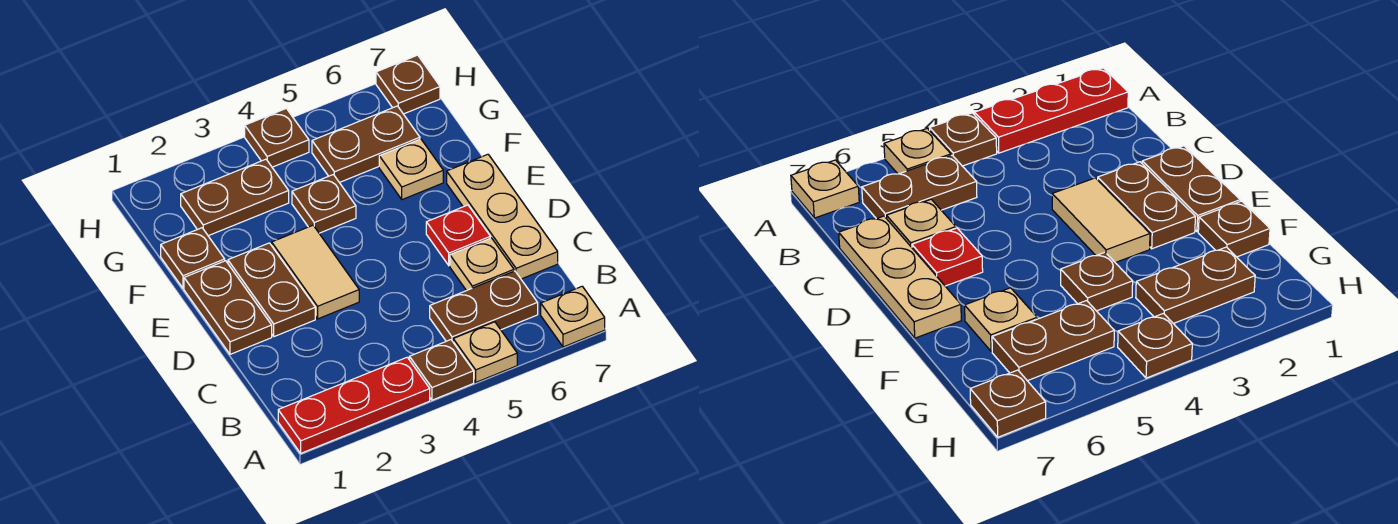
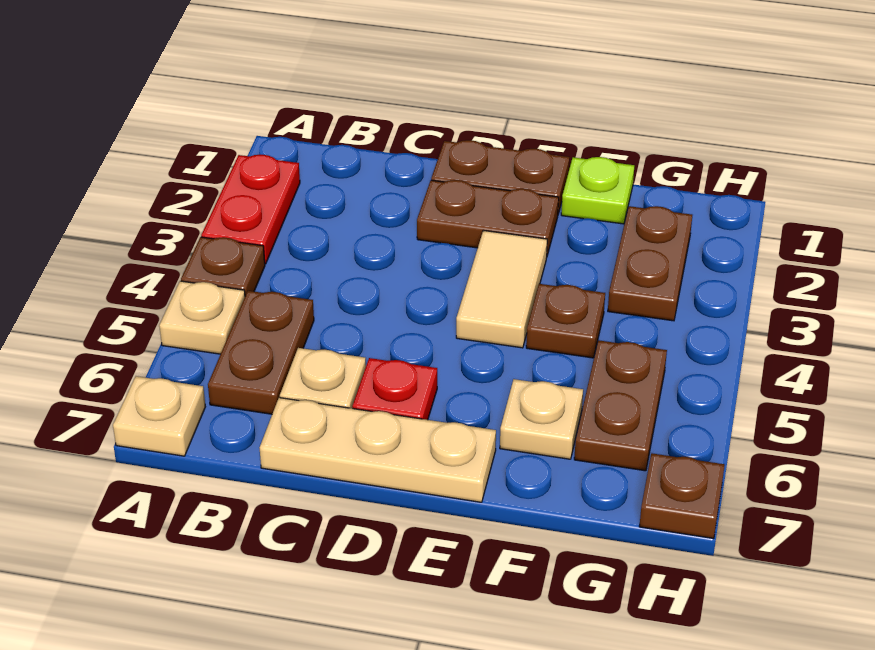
red 1x3 plate [278,357,430,453] -> red 1x2 plate [201,155,300,264]
tan 1x2 tile [272,225,359,319] -> tan 1x2 tile turned to [456,230,547,348]
brown 1x1 plate [161,228,225,288] -> lime 1x1 plate [561,157,634,224]
brown 1x1 plate [245,108,309,167] -> none

